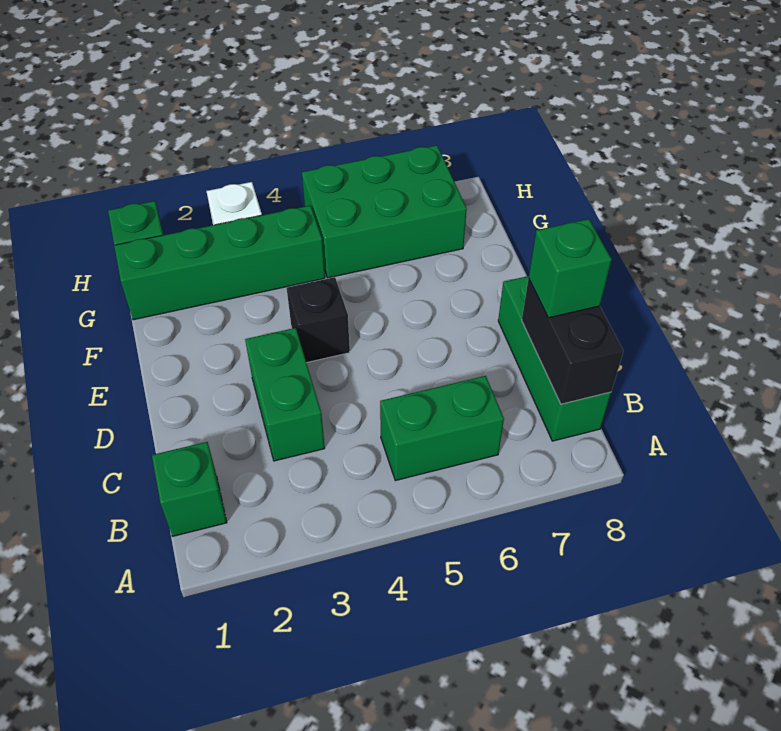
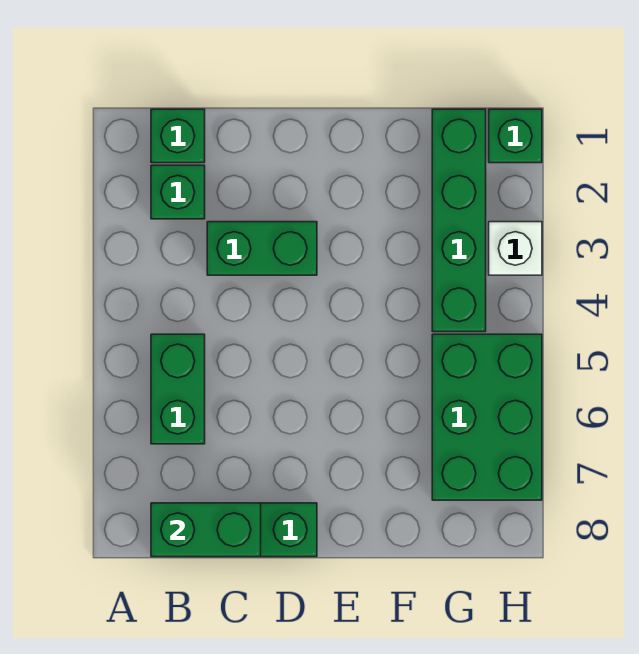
black 1x2 brick [522,278,623,404] -> green 1x2 brick [151,503,261,557]
green 1x1 brick [529,219,612,318] -> green 1x1 brick moved to [151,165,205,219]
black 1x1 brick [287,277,350,363] -> none

